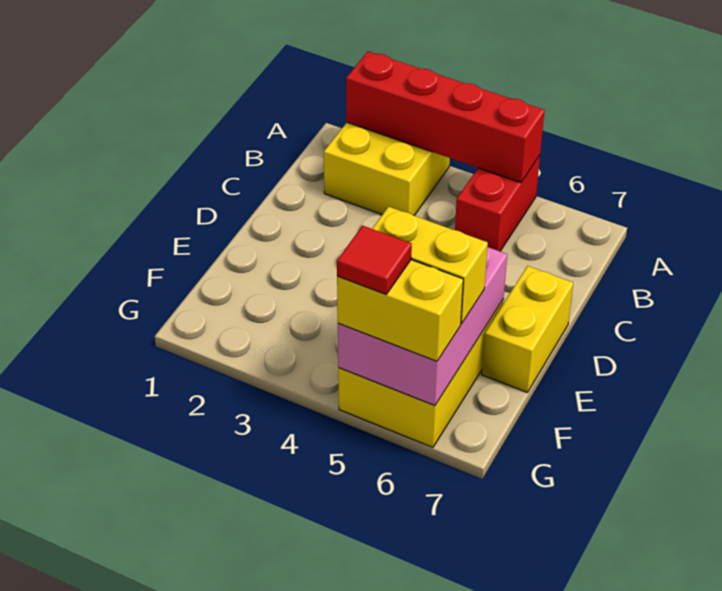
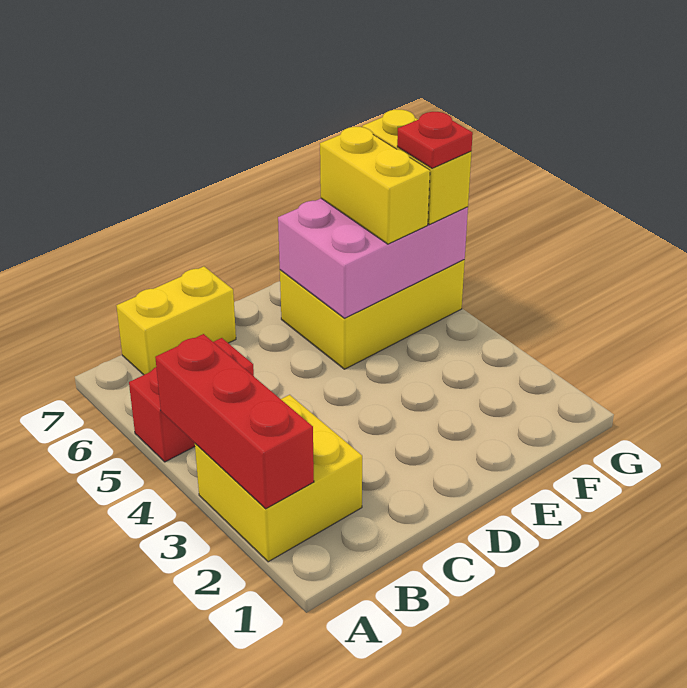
red 1x4 brick [346,51,545,183] -> red 1x3 brick [155,334,314,509]
yellow 1x2 brick [482,266,573,392] -> yellow 1x2 brick moved to [117,266,236,375]
red 1x1 tile [337,226,412,294] -> red 1x1 plate [397,112,473,168]

